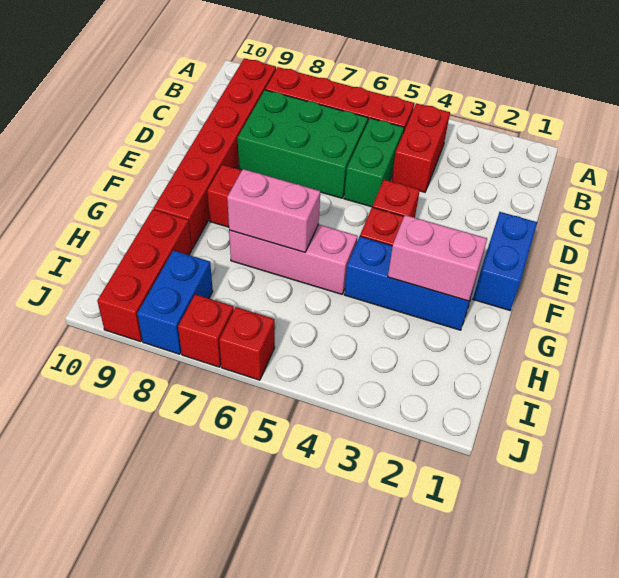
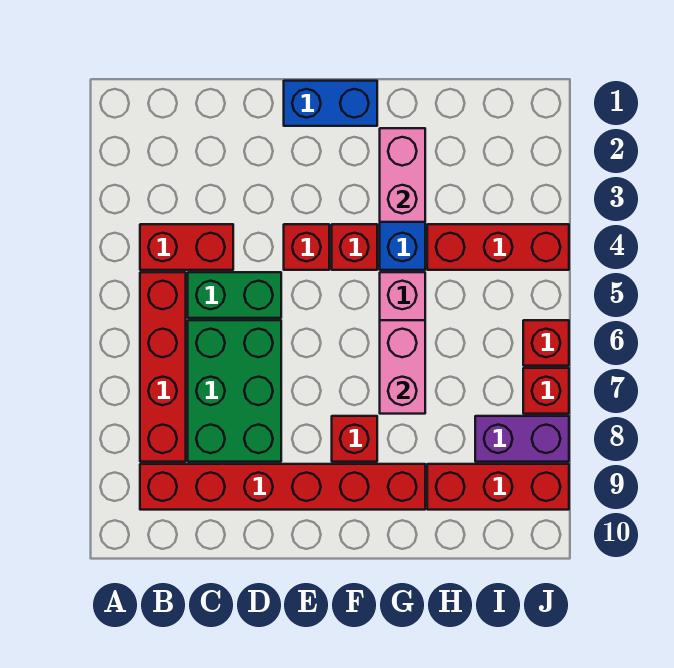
none -> red 1x3 brick [427,224,569,270]
blue 1x2 brick [137,250,213,354] -> purple 1x2 brick [475,416,569,462]

